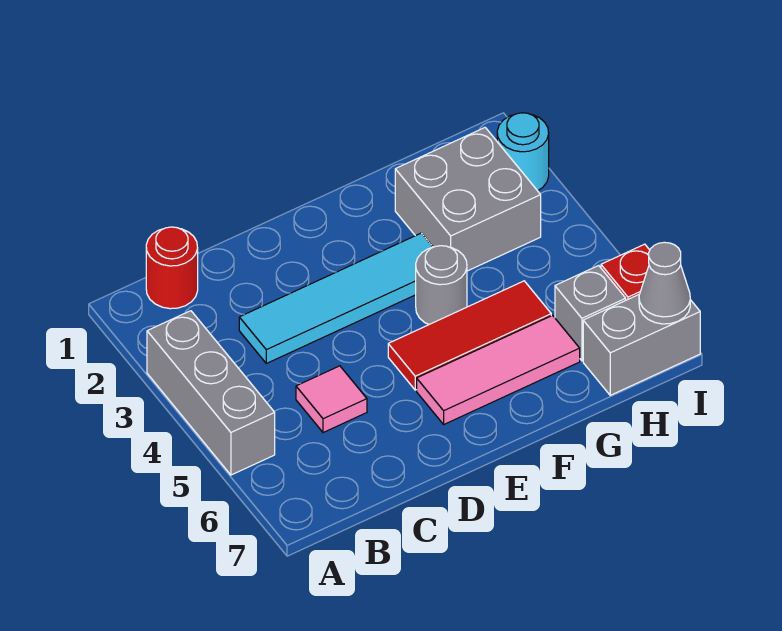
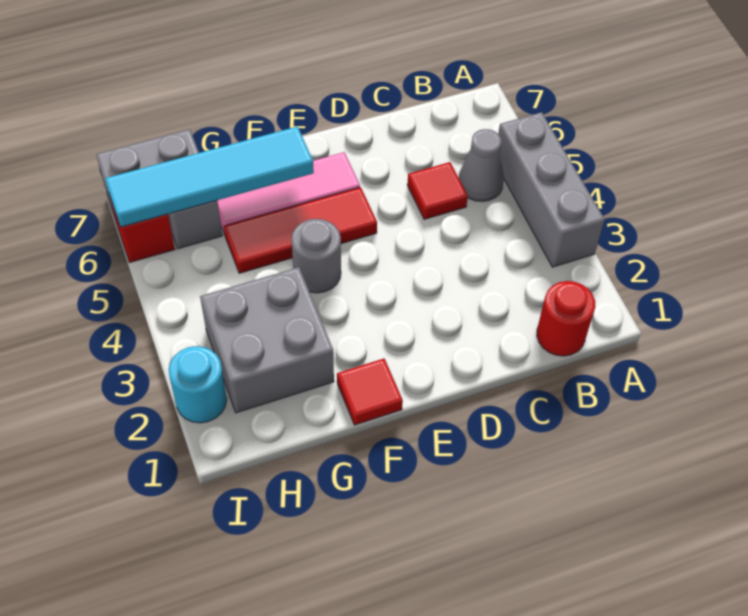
cyan 1x4 tile [239,233,433,363] -> cyan 1x4 tile moved to [105,127,314,227]
pink 1x1 tile [296,366,367,433] -> red 1x1 tile [407,162,468,219]
none -> red 1x1 tile [337,359,403,425]
grey 1x1 cone [639,242,690,324] -> grey 1x1 cone moved to [459,129,504,201]

